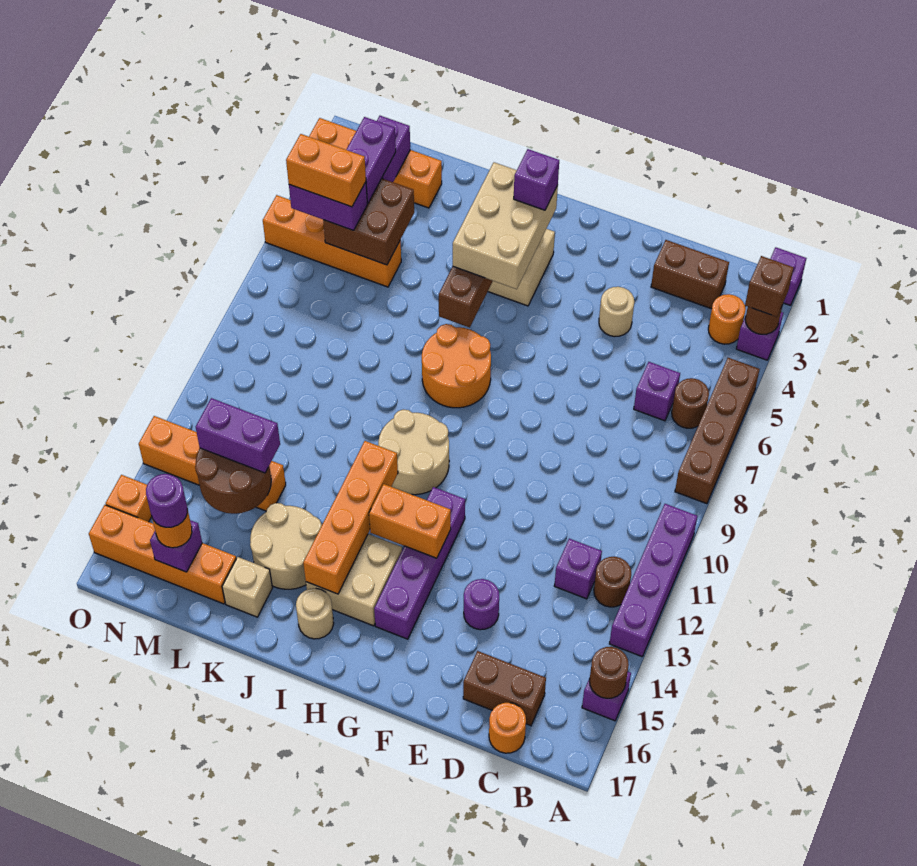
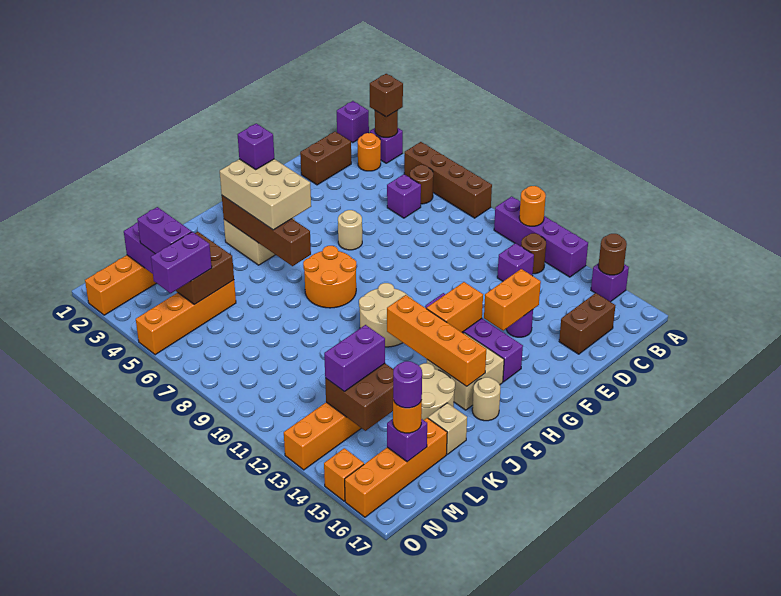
orange 1x1 round brick [489,703,526,753] -> orange 1x1 round brick moved to [519,186,546,226]
tan 1x1 round brick [599,287,634,337] -> tan 1x1 round brick moved to [338,210,362,250]
brown 2x2 round brick [195,448,271,514] -> brown 2x2 brick [325,364,394,431]
orange 1x2 brick [286,134,366,207] -> orange 1x2 brick moved to [484,269,541,331]

